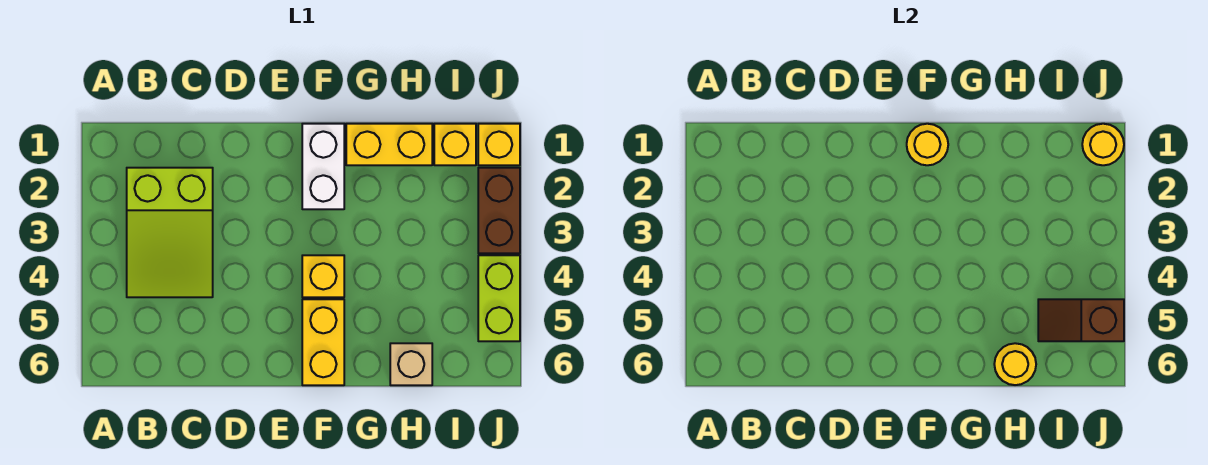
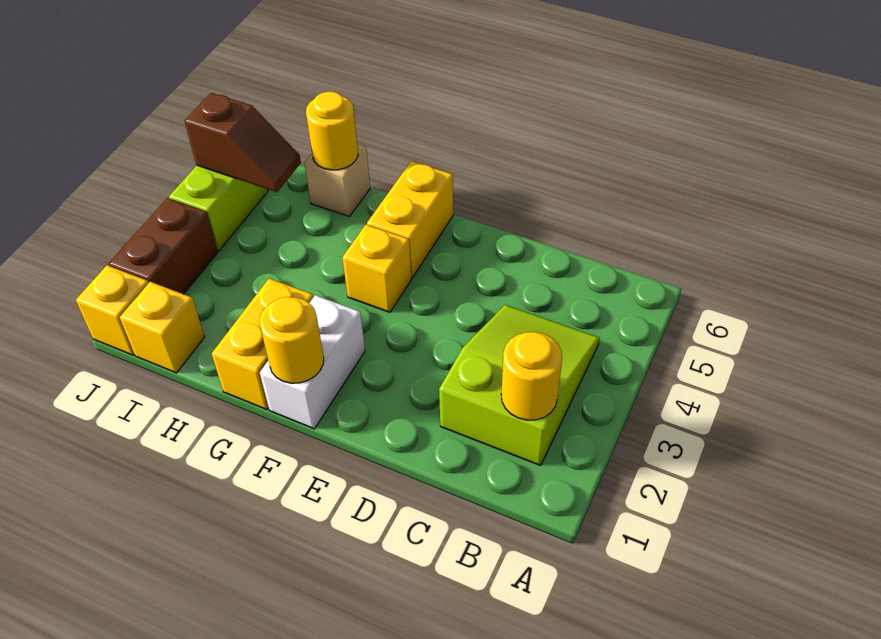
yellow 1x2 brick [346,124,432,165] -> yellow 1x2 brick turned to [212,279,313,410]
yellow 1x1 round brick [1082,124,1124,165] -> yellow 1x1 round brick moved to [501,332,562,420]

